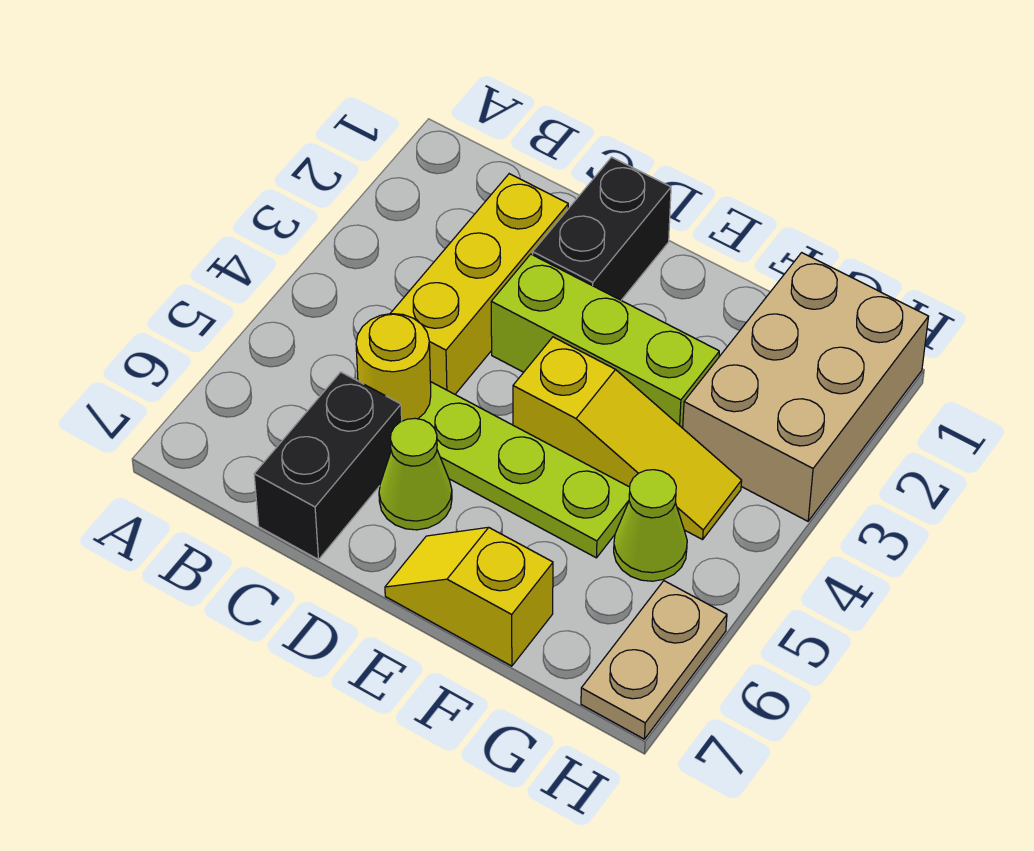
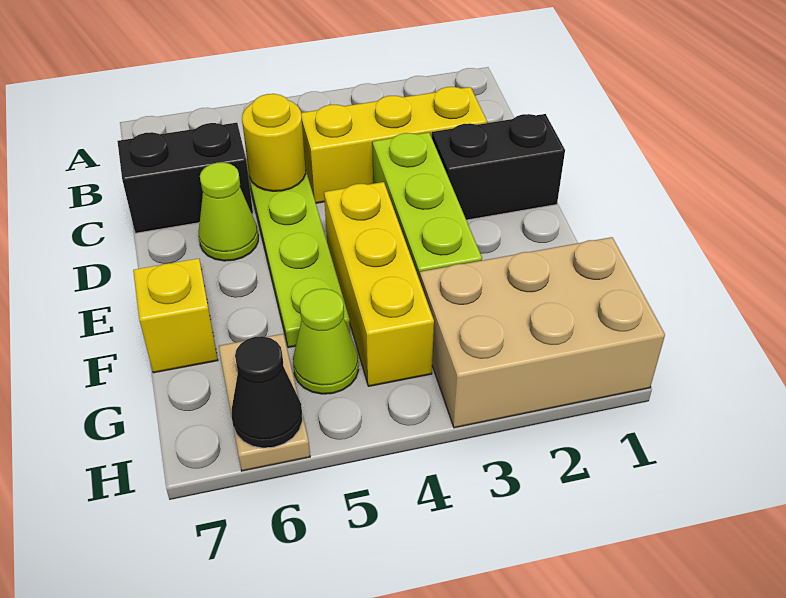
yellow 1x3 slope [513,337,742,540] -> yellow 1x3 brick [324,182,434,386]
tan 1x2 plate [581,581,727,739] -> tan 1x2 plate turned to [219,334,310,471]
none -> black 1x1 cone [232,336,302,448]

